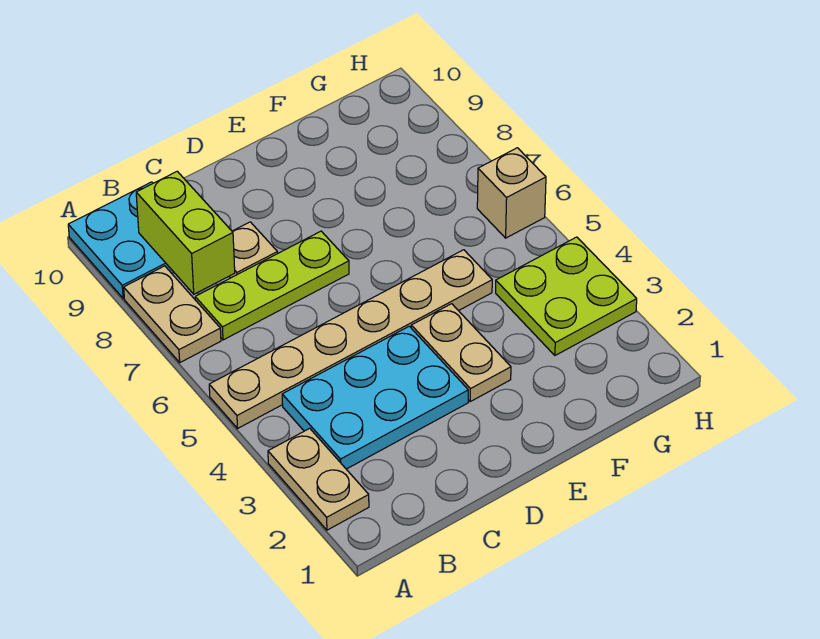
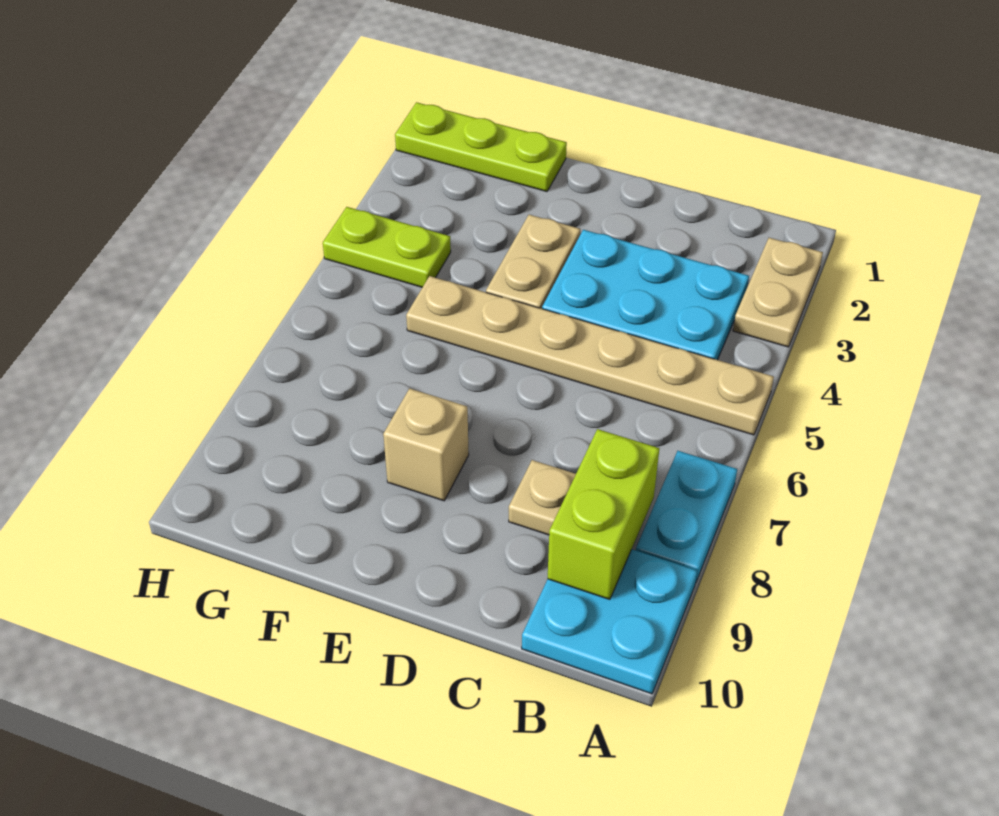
tan 1x2 plate [124,266,221,362] -> cyan 1x2 plate [636,451,737,583]
lime 1x3 plate [195,231,349,340] -> lime 1x3 plate moved to [395,102,567,192]
lime 2x2 plate [496,237,637,355] -> lime 1x2 plate [323,207,451,287]
tan 1x1 brick [477,148,546,238] -> tan 1x1 brick moved to [383,388,469,501]

